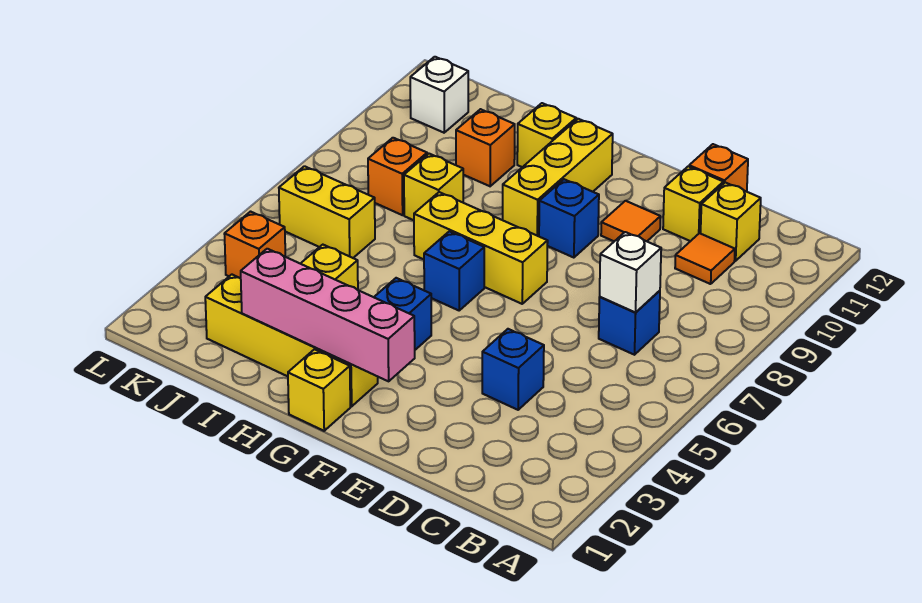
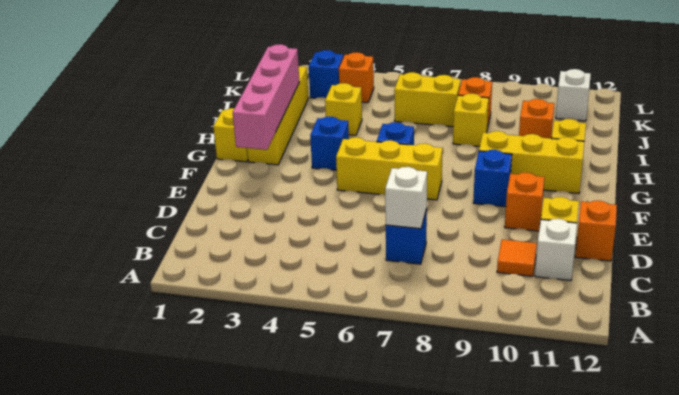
yellow 1x1 brick [701,183,761,261] -> white 1x1 brick [535,219,577,281]
blue 1x1 brick [482,329,544,410] -> blue 1x1 brick moved to [309,50,344,98]
orange 1x1 tile [601,201,660,241] -> orange 1x1 brick [505,173,544,231]
yellow 1x3 brick [414,192,548,304] -> yellow 1x3 brick turned to [336,137,443,200]
yellow 1x2 brick [279,166,375,258] -> yellow 1x2 brick turned to [394,72,461,127]

